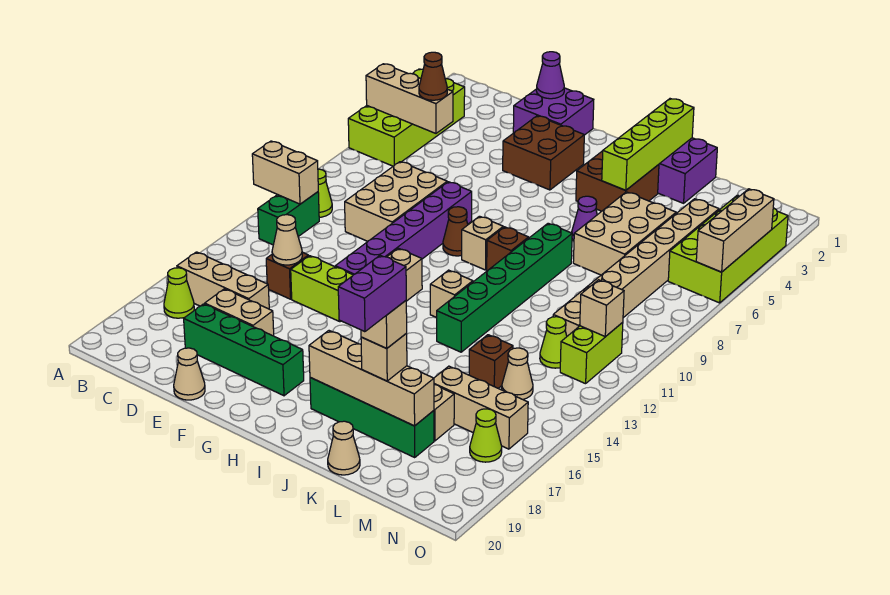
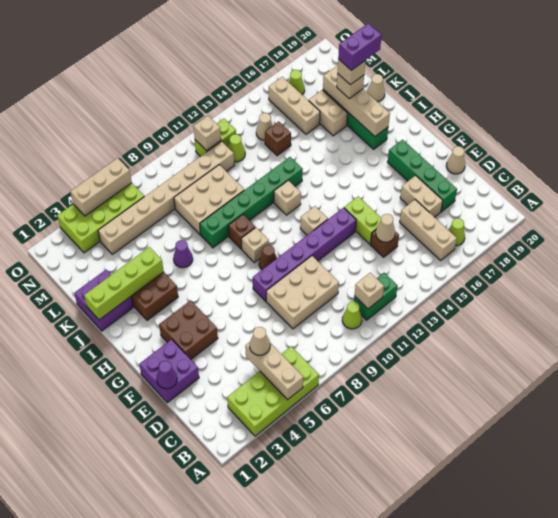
tan 1x2 brick [252,141,318,204] -> tan 1x1 brick [354,273,384,309]
brown 1x1 cone [419,52,447,100] -> tan 1x1 cone [250,327,270,355]
tan 2x3 brick [573,192,676,275] -> tan 2x3 brick moved to [174,165,244,235]

